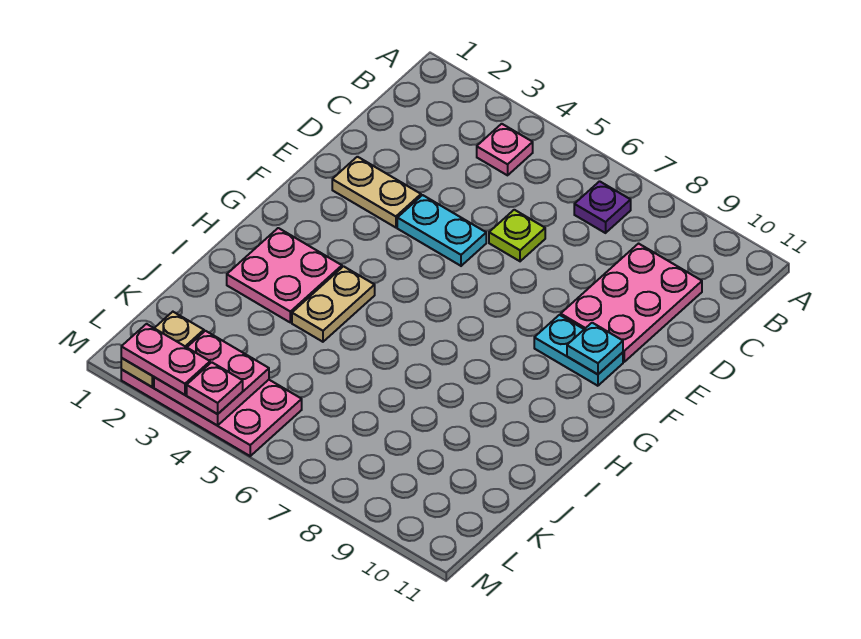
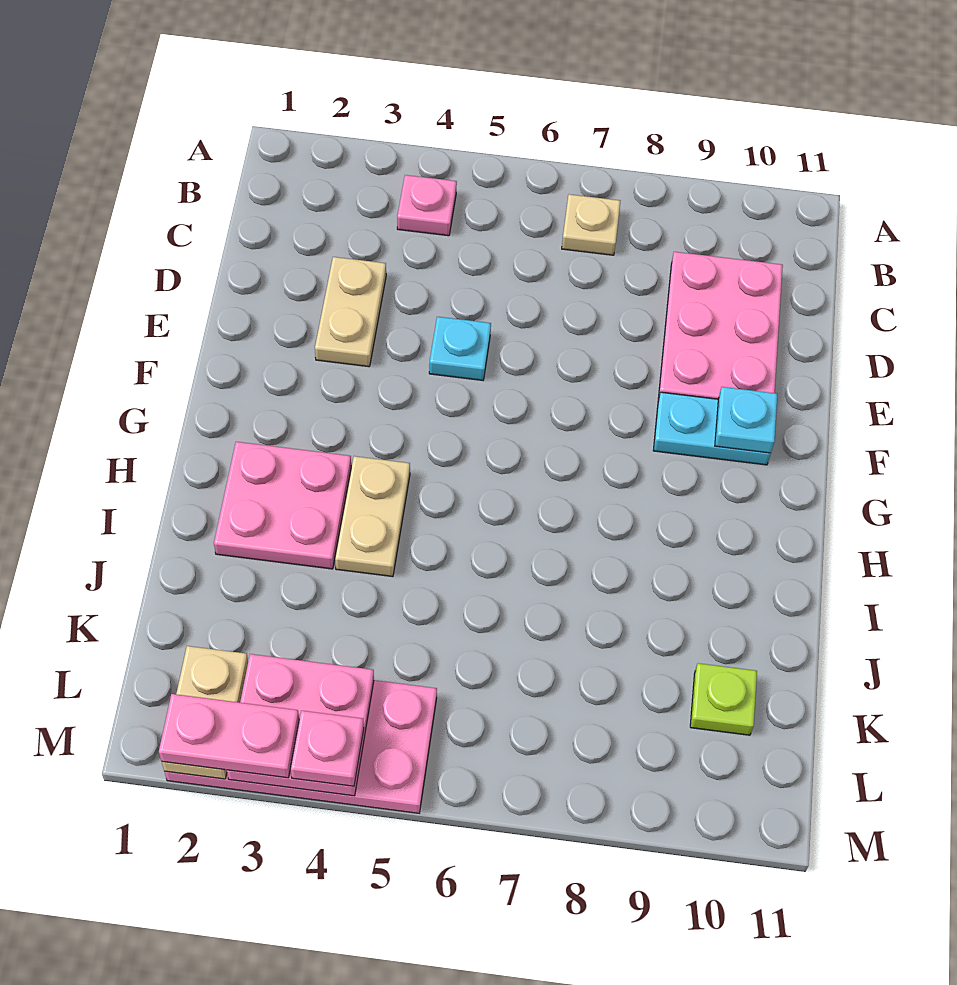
purple 1x1 plate [574,181,631,233] -> tan 1x1 plate [562,194,620,255]
lime 1x1 plate [489,210,545,261] -> lime 1x1 plate moved to [690,663,757,735]
tan 1x2 plate [332,157,421,228] -> tan 1x2 plate turned to [315,257,386,367]
cyan 1x2 plate [397,195,486,266] -> cyan 1x1 plate [429,317,491,380]

